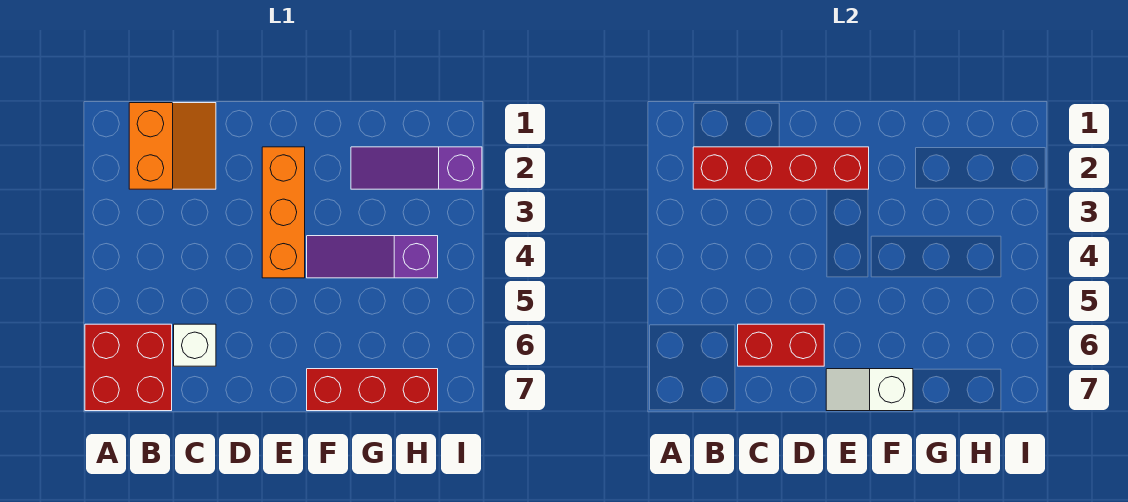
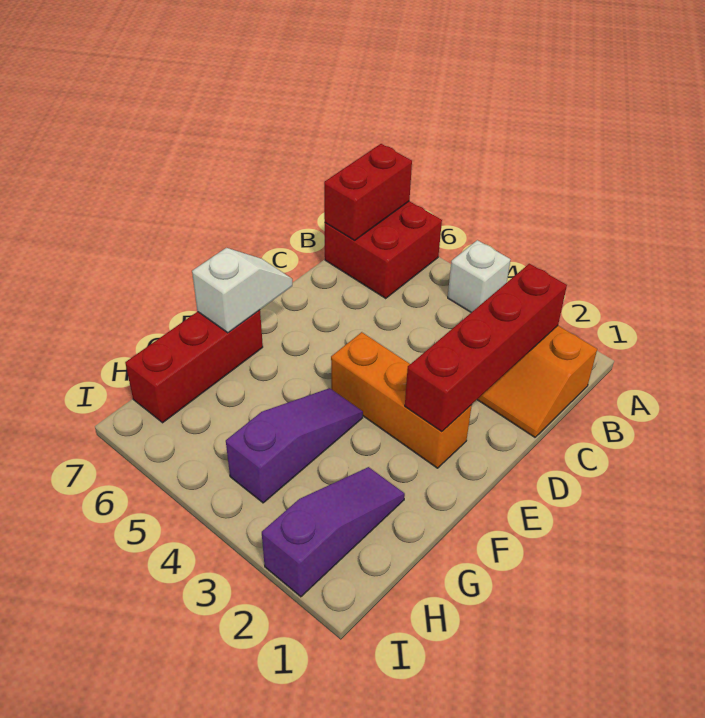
white 1x1 brick [174,324,216,366] -> white 1x1 brick moved to [448,240,510,312]
red 1x2 brick [738,324,824,366] -> red 1x2 brick moved to [324,144,412,240]

